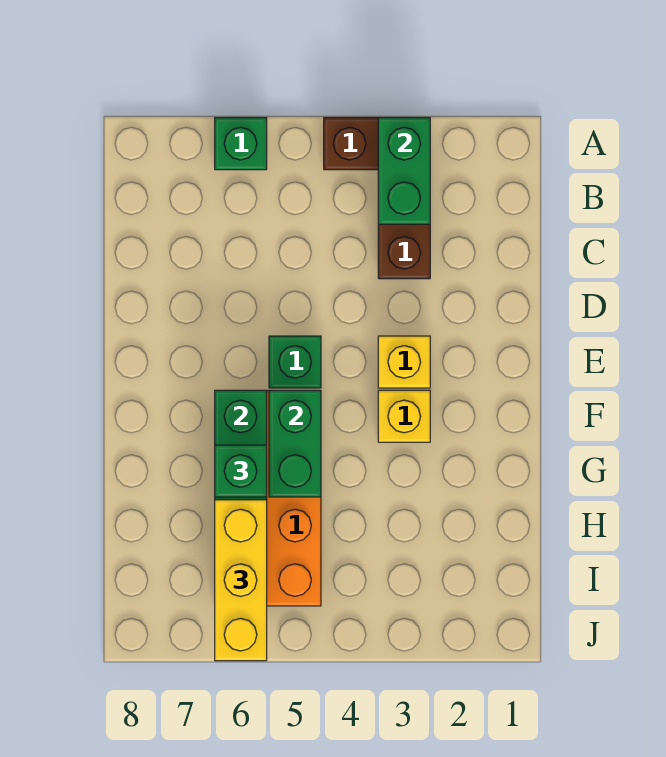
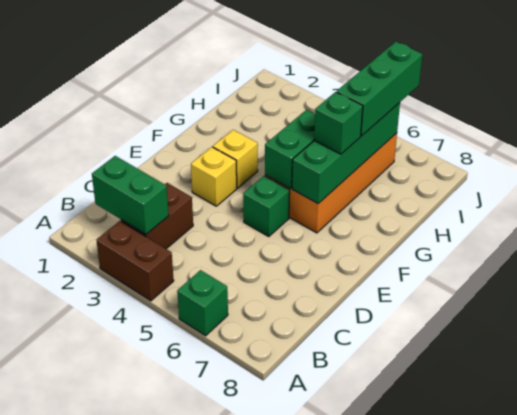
green 1x2 brick [378,118,430,224] -> green 1x2 brick turned to [92,156,169,235]
yellow 1x3 brick [215,500,267,661] -> green 1x3 brick [337,42,423,136]

